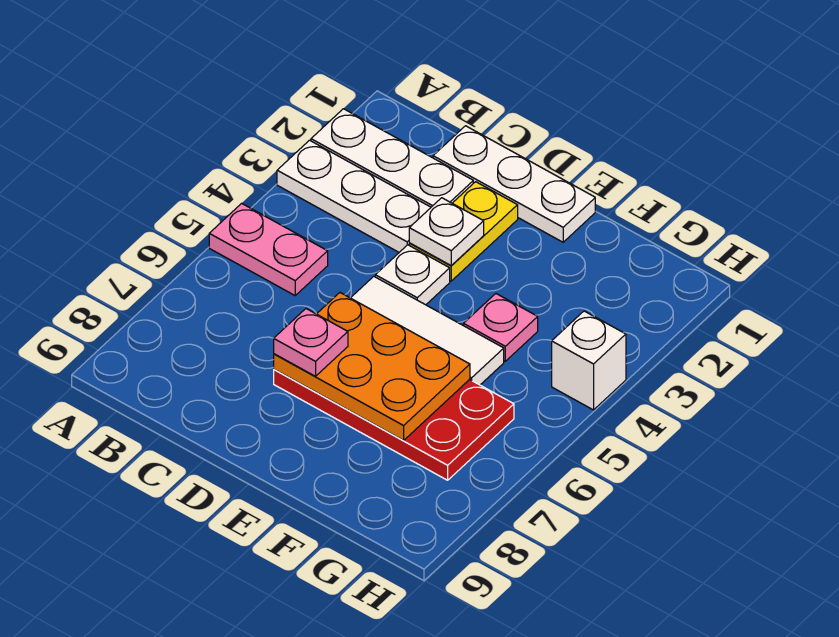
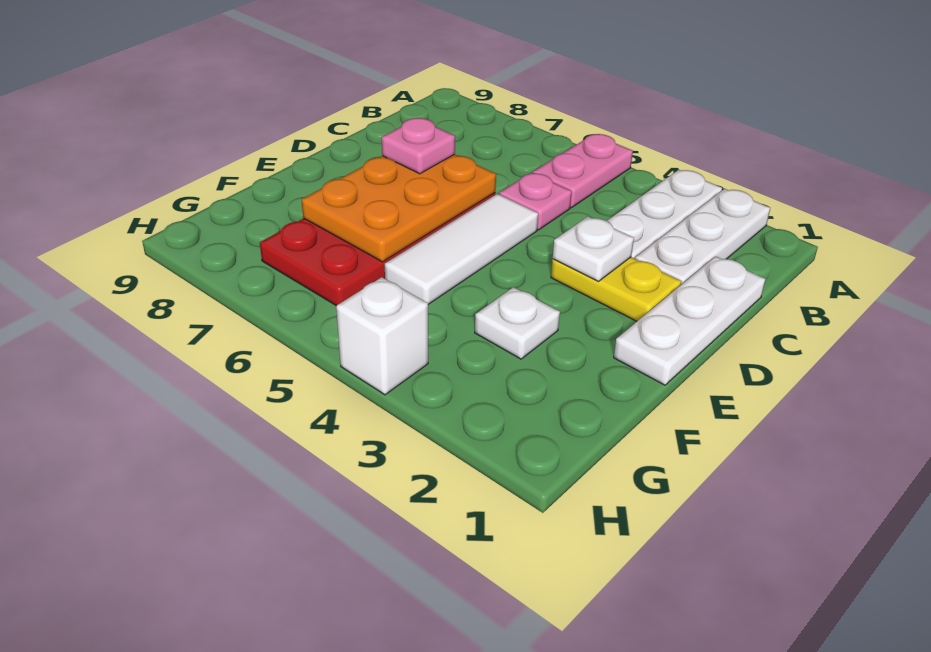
white 1x1 plate [375,245,450,305] -> white 1x1 plate moved to [475,287,560,359]
pink 1x1 plate [464,294,538,361] -> pink 1x1 plate moved to [499,173,572,230]

